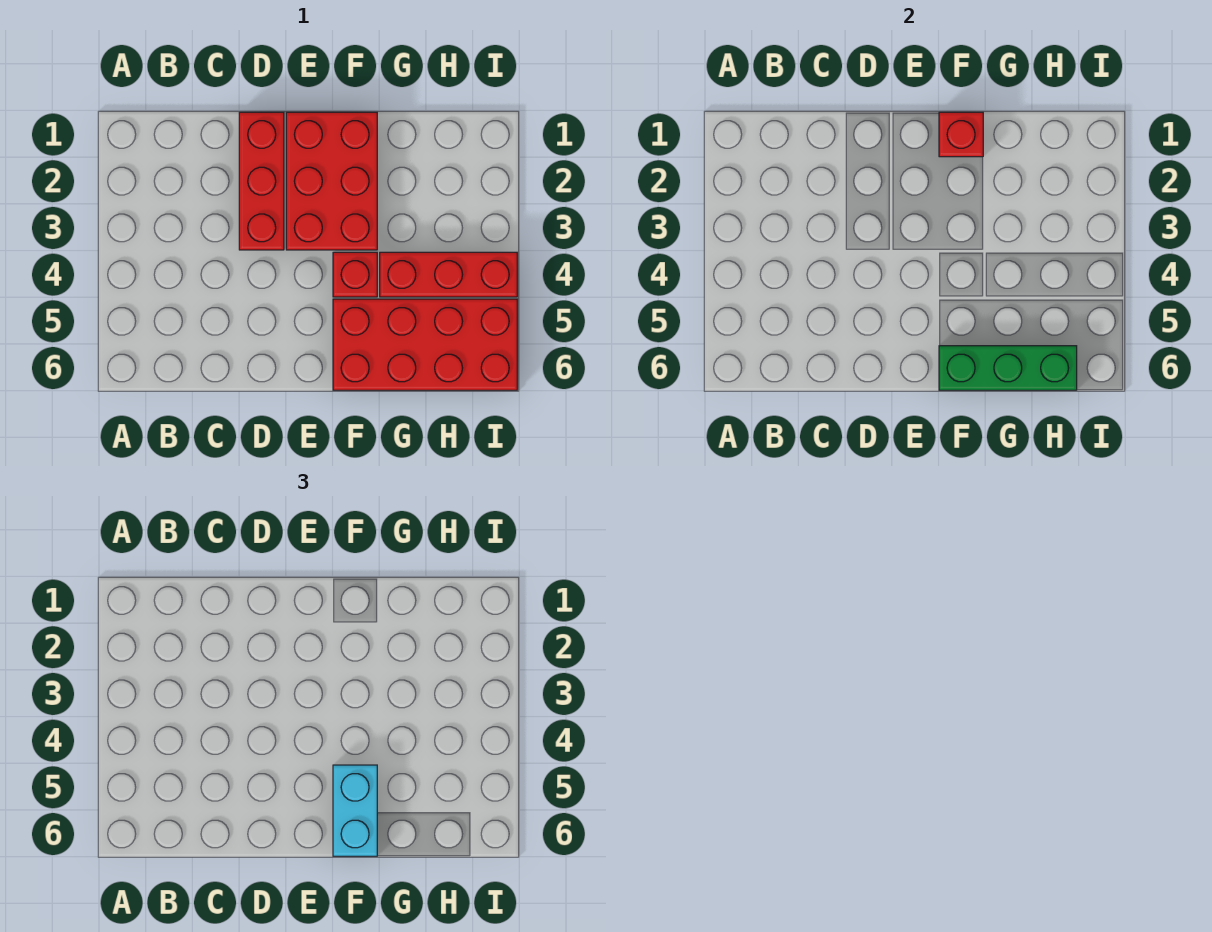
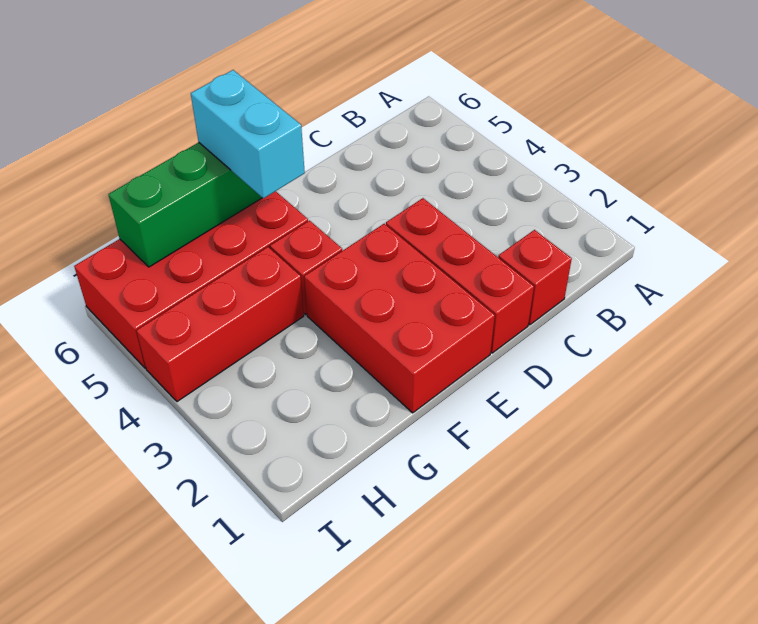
red 1x1 brick [939,112,983,157] -> red 1x1 brick moved to [498,230,572,325]

